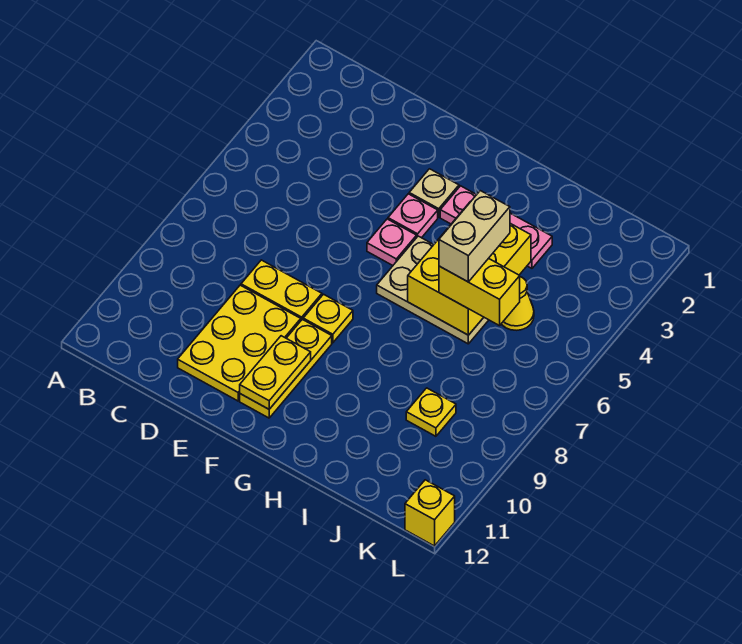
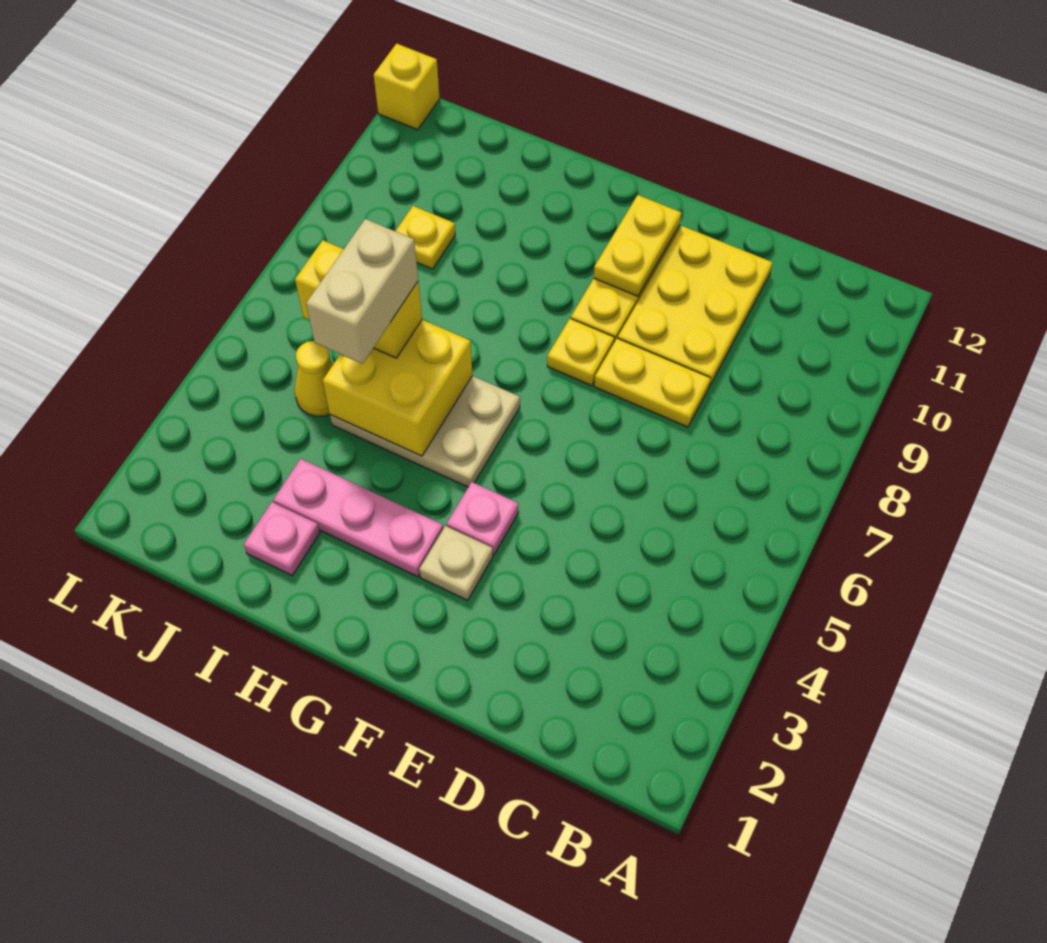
pink 1x1 plate [367,219,417,265] -> pink 1x1 plate moved to [244,502,320,576]
yellow 2x3 brick [408,202,531,335] -> yellow 2x2 brick [323,320,472,456]

